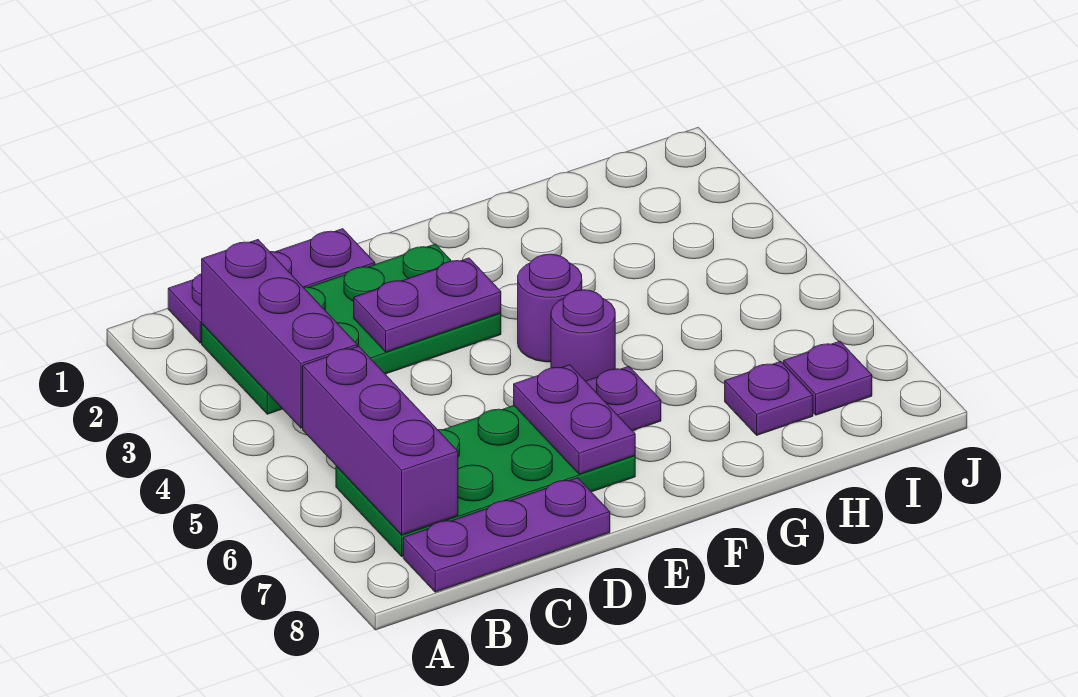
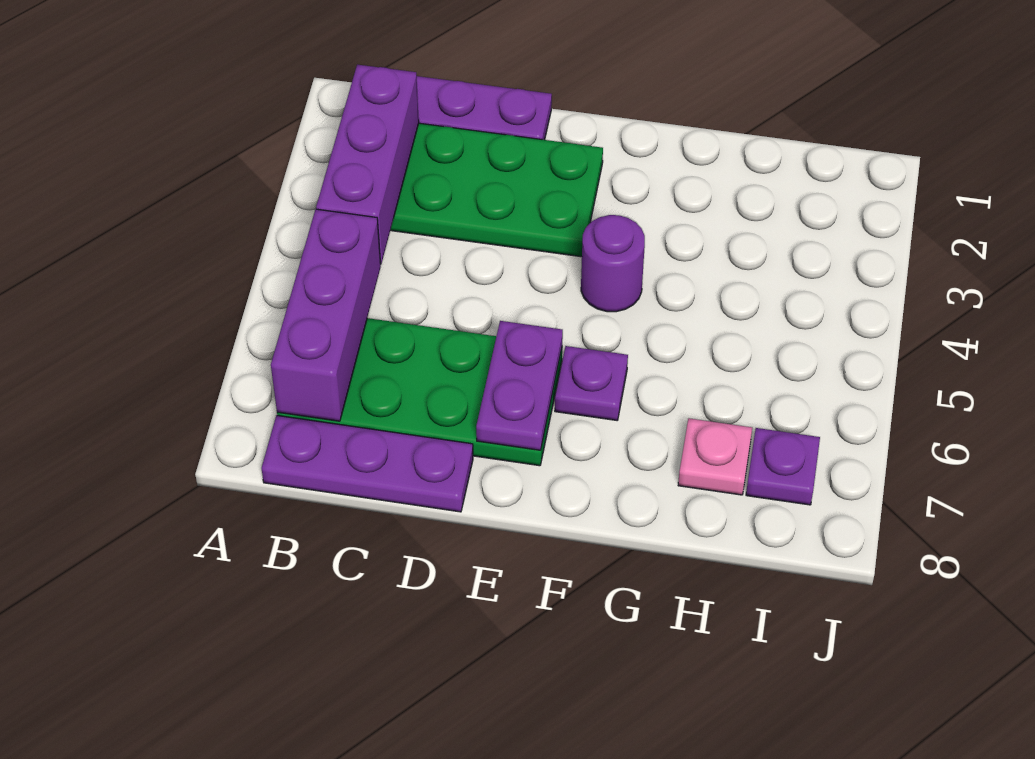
purple 1x2 plate [354,258,501,352] -> none
purple 1x1 round brick [551,290,615,381] -> none
purple 1x1 plate [725,362,813,435] -> pink 1x1 plate [678,418,752,495]

